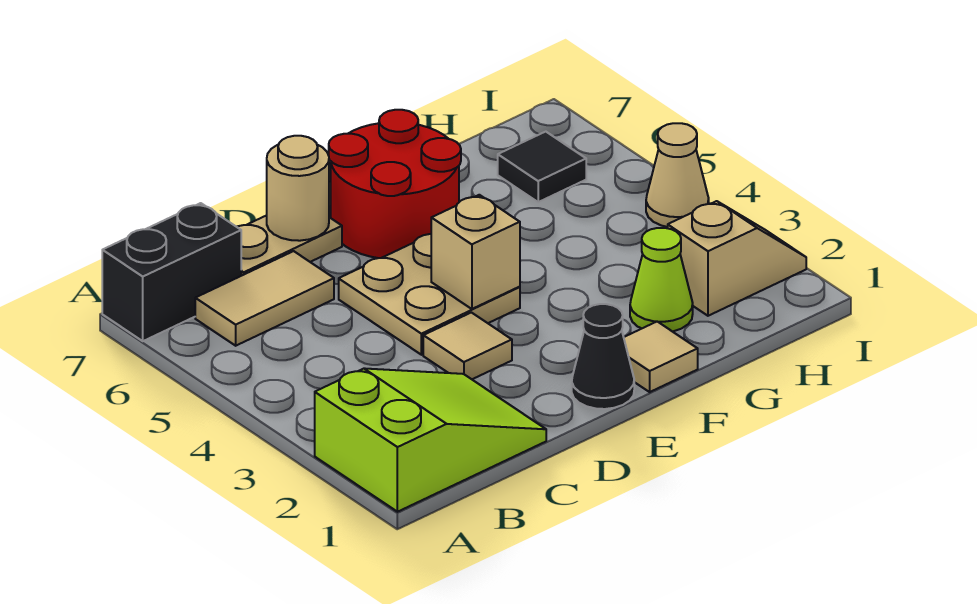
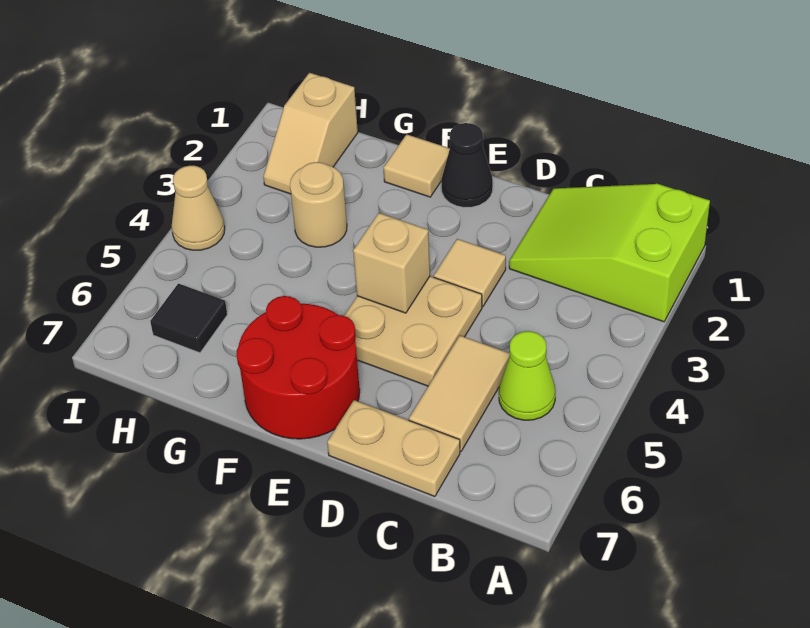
black 1x2 brick [102,203,241,341] -> none
tan 1x2 tile [195,251,334,346] -> tan 1x2 tile turned to [409,336,510,451]
tan 1x1 round brick [267,136,329,241] -> tan 1x1 round brick moved to [290,162,347,247]
lime 1x1 cone [630,228,693,332] -> lime 1x1 cone moved to [499,331,555,420]
tan 1x2 slope [668,201,806,316] -> tan 1x2 slope turned to [263,73,358,194]

